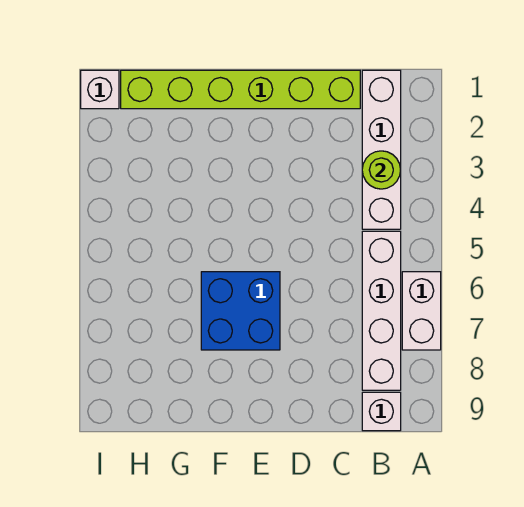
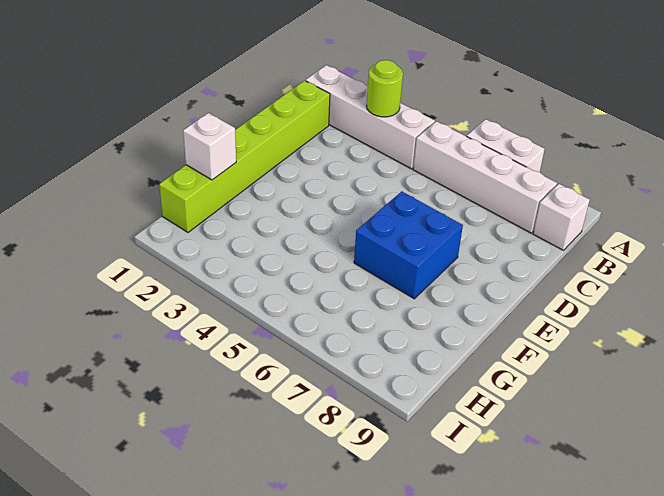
white 1x1 brick [81,70,119,109] -> white 1x1 brick moved to [183,113,236,180]

